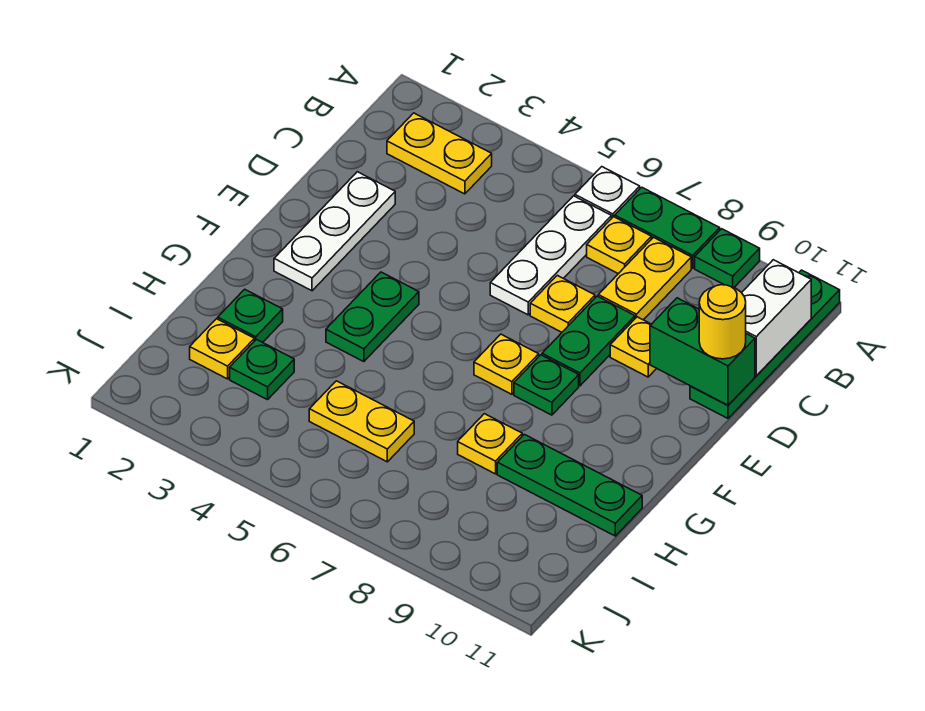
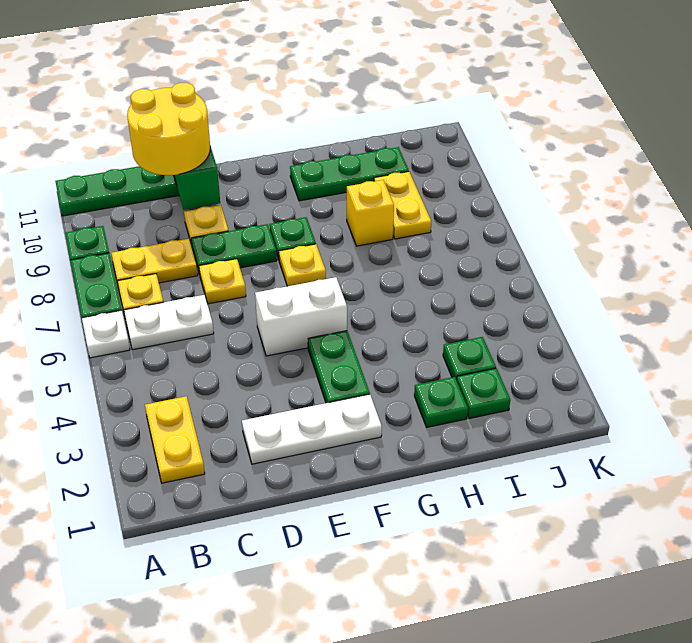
white 1x3 plate [490,196,612,315] -> white 1x2 plate [124,295,214,350]
white 1x2 brick [742,260,811,376] -> white 1x2 brick moved to [255,277,347,356]
yellow 1x1 round brick [699,285,746,359] -> yellow 2x2 round brick [127,83,210,175]
green 1x2 plate [326,272,419,362] -> green 1x2 plate turned to [308,331,370,403]
yellow 1x1 plate [458,414,522,474] -> yellow 1x1 brick [347,180,394,246]
green 1x3 plate [497,434,642,536] -> green 1x3 plate turned to [290,147,409,201]
yellow 1x1 plate [190,319,254,379] -> green 1x1 plate [457,368,510,419]
yellow 1x2 plate [309,381,414,462] -> yellow 1x2 plate moved to [374,172,431,239]

